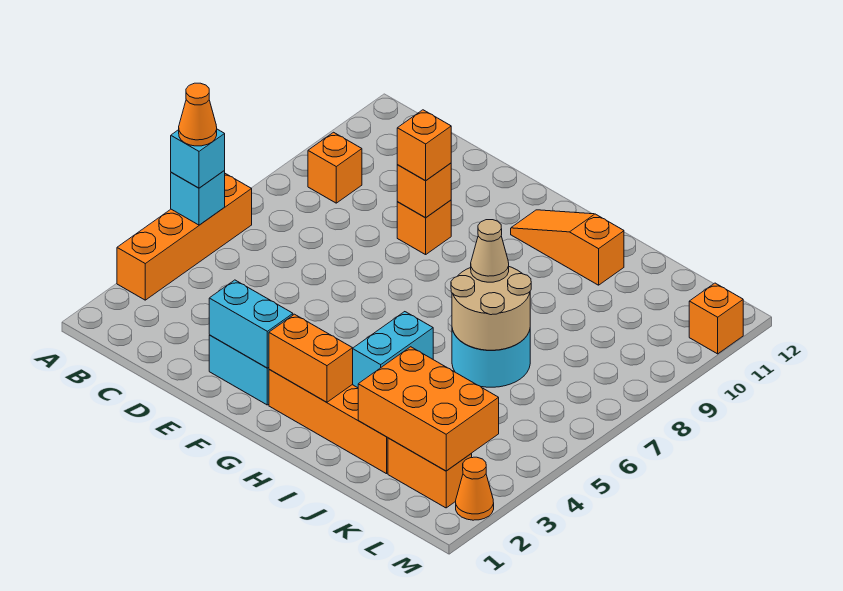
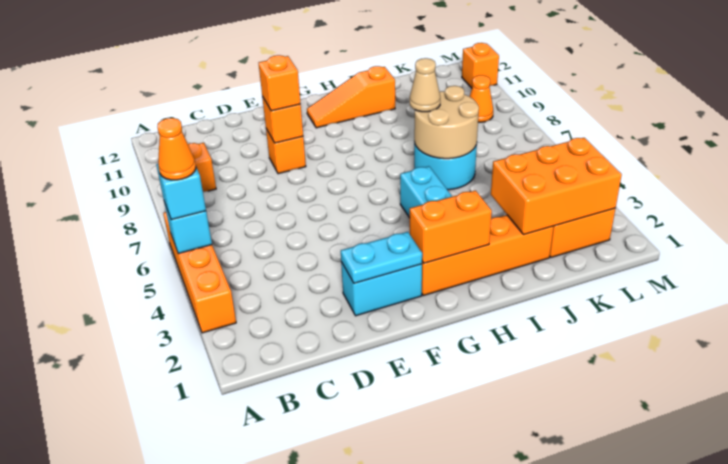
cyan 1x2 brick [209,280,293,368] -> cyan 1x2 plate [341,232,422,283]
orange 1x1 cone [456,457,494,520] -> orange 1x1 cone moved to [470,75,493,122]

